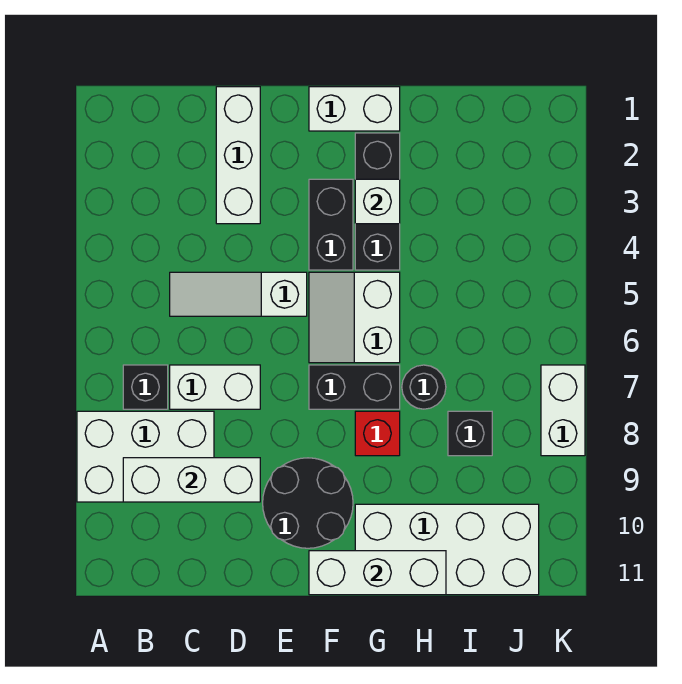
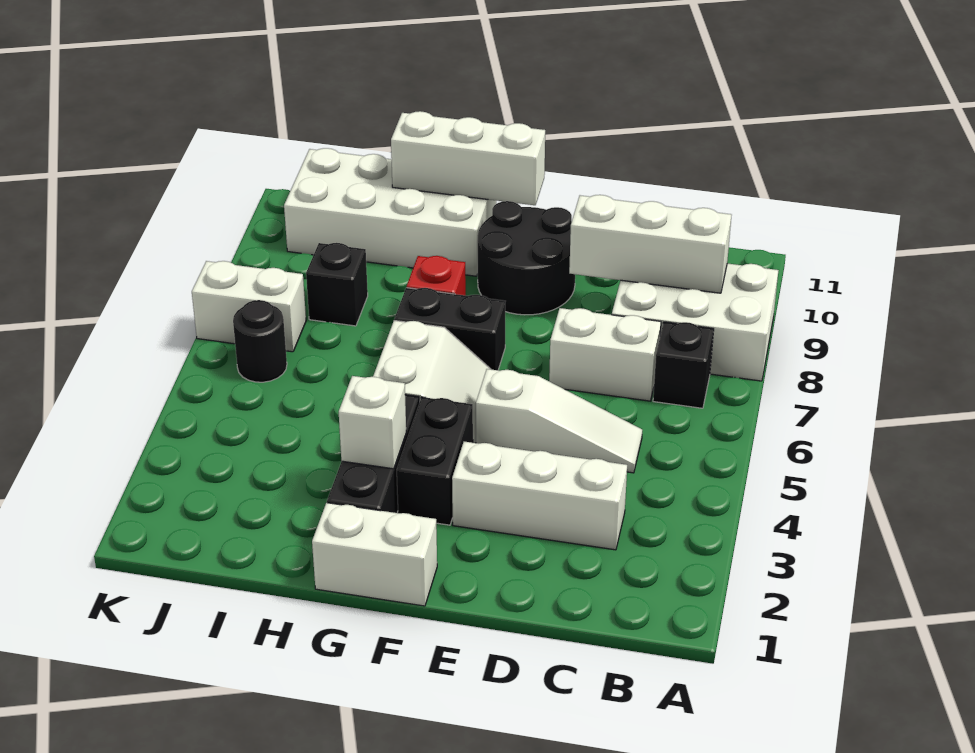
white 1x3 brick [216,87,260,224] -> white 1x3 brick turned to [452,442,627,550]
black 1x1 round brick [402,365,446,409] -> black 1x1 round brick moved to [233,300,287,382]
white 1x2 brick [541,365,585,456] -> white 1x2 brick turned to [192,261,306,352]

